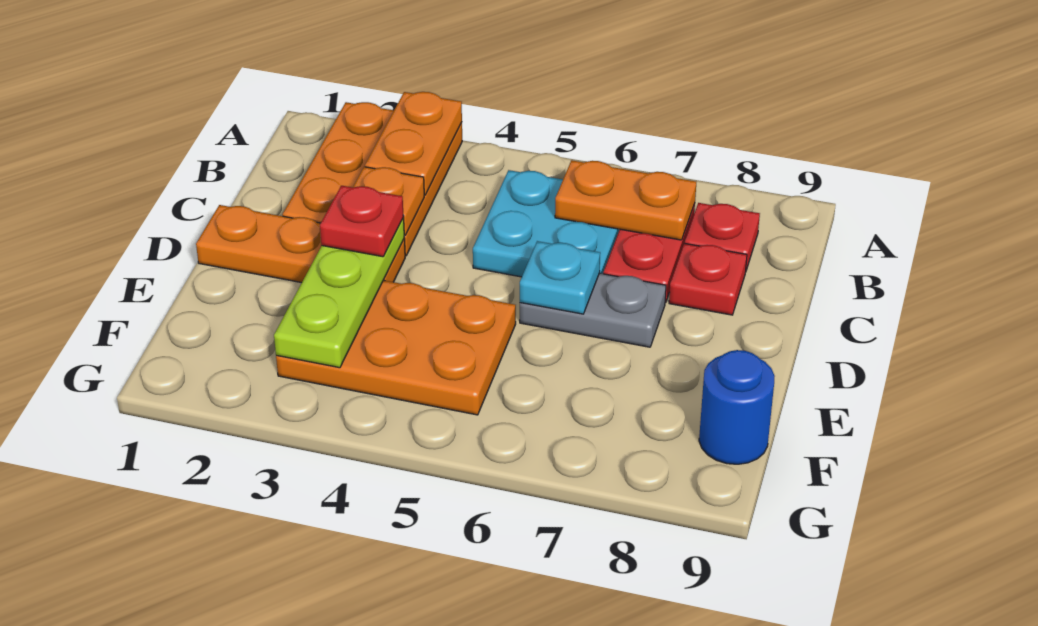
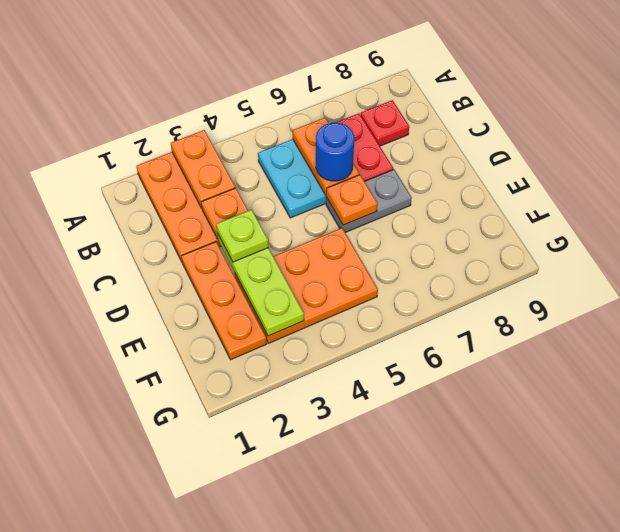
orange 1x2 plate [555,160,696,240] -> orange 1x2 plate turned to [293,117,359,195]
red 1x1 plate [669,243,747,315] -> none
orange 1x3 plate [196,205,405,283] -> orange 1x3 plate turned to [181,242,267,360]
red 1x1 plate [320,186,404,257] -> lime 1x1 plate [216,210,268,262]
cyan 1x1 plate [520,241,600,314] -> orange 1x1 plate [326,175,378,225]
blue 1x1 round brick [699,350,775,464] -> blue 1x1 round brick moved to [316,123,354,181]

